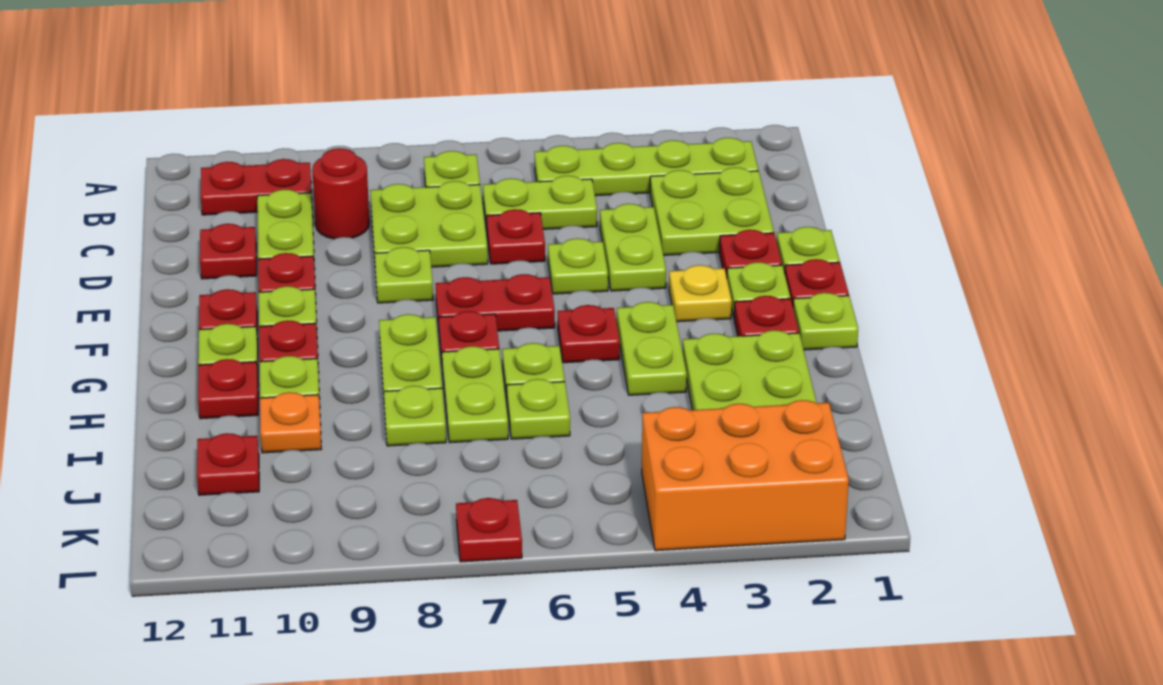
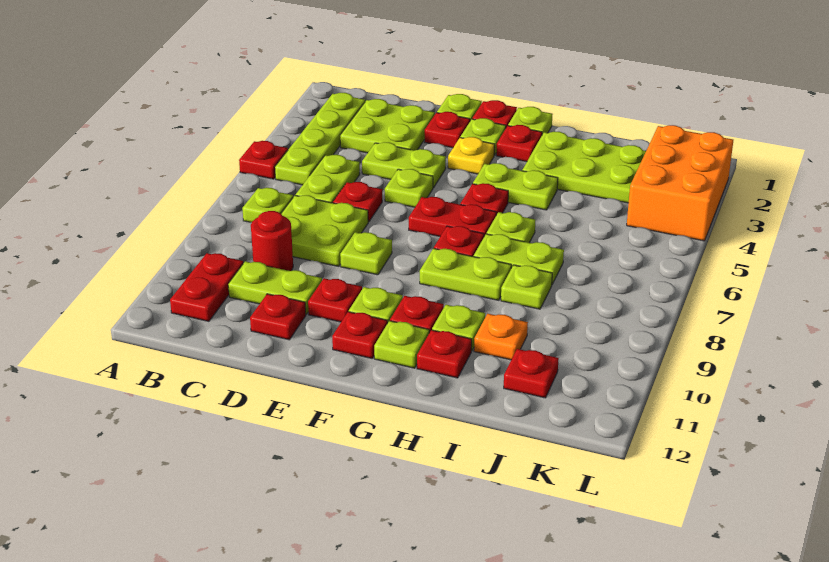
red 1x2 plate [436,274,555,331] -> red 1x2 plate turned to [409,197,496,236]
lime 1x1 plate [507,379,570,439] -> none
red 1x1 plate [456,498,522,562] -> red 1x1 plate moved to [239,141,288,179]

